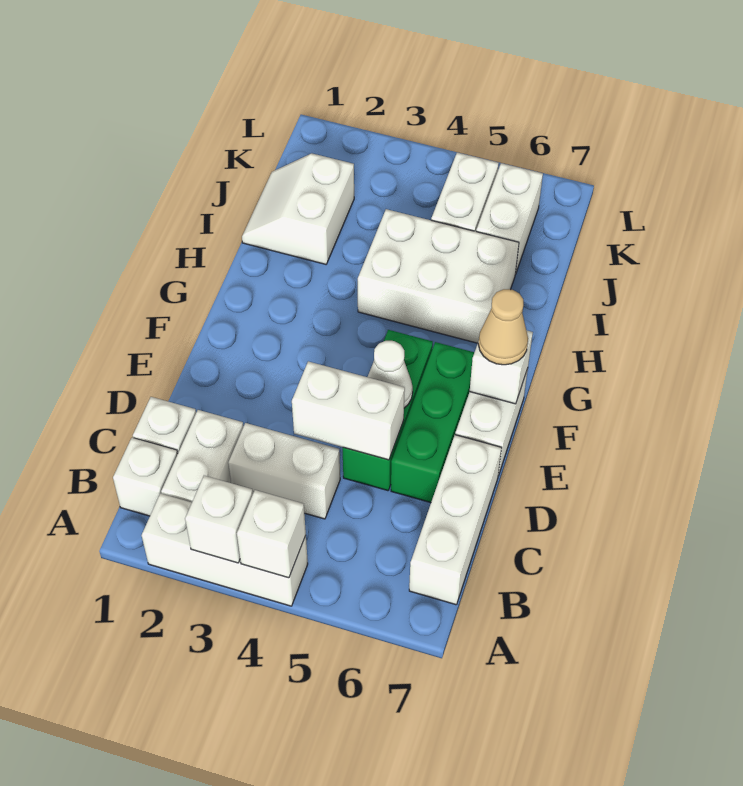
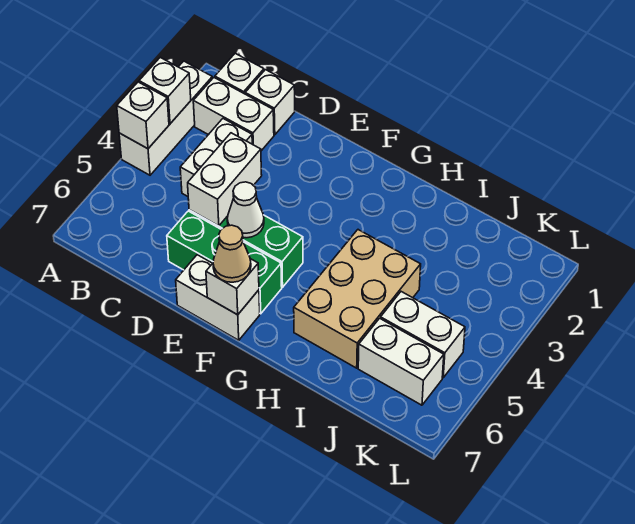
white 1x3 brick [409,435,501,605] -> none
white 2x3 brick [358,209,519,343] -> tan 2x3 brick [294,230,421,368]
white 2x2 slope [242,154,354,264] -> none

